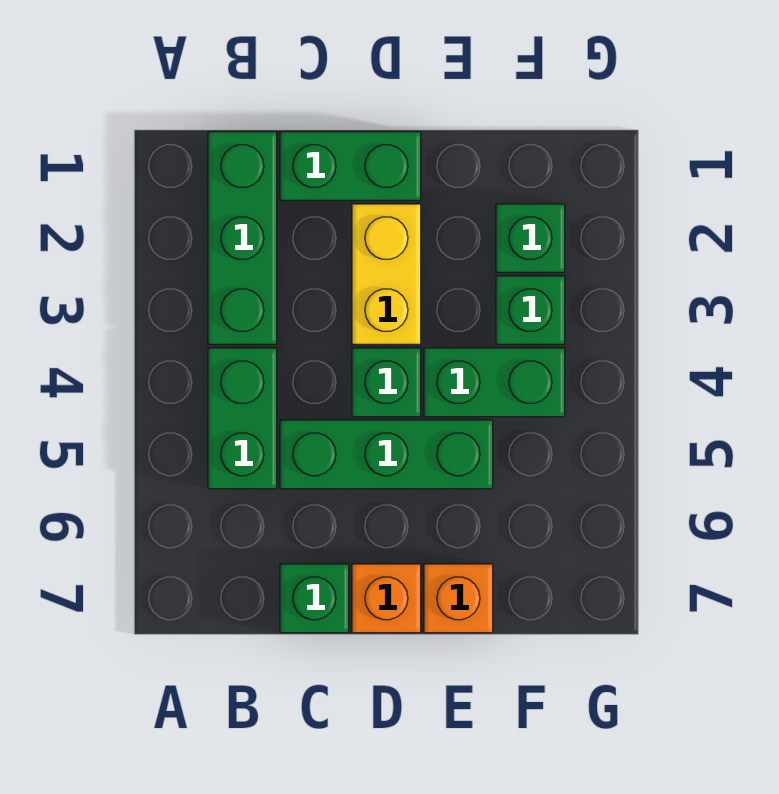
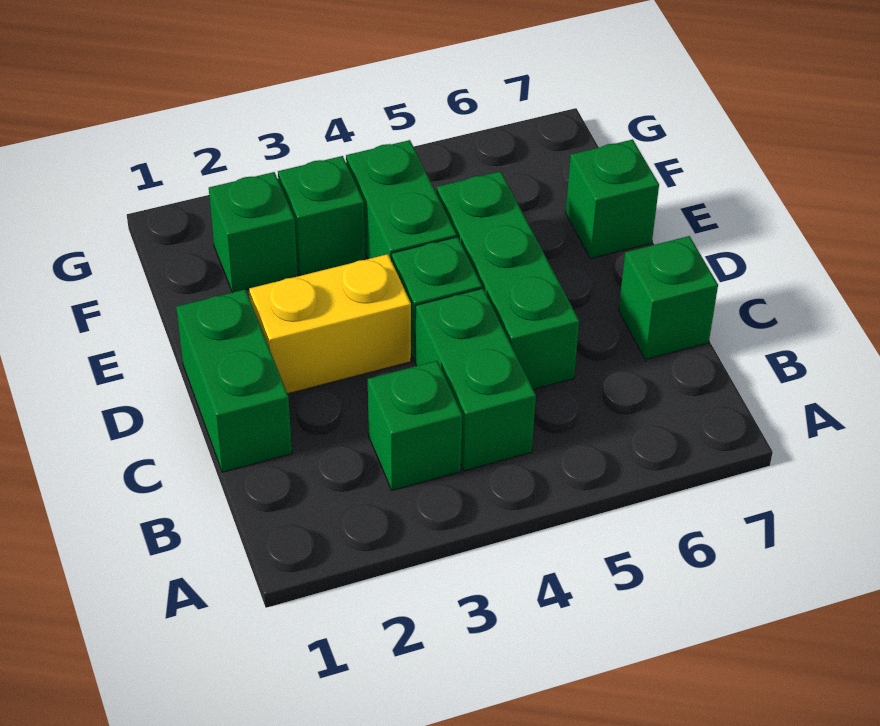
green 1x3 brick [208,132,277,344] -> green 1x1 brick [368,361,462,490]
green 1x2 brick [208,348,277,489] -> green 1x2 brick turned to [415,288,536,471]
orange 1x1 brick [352,564,421,633] -> none
orange 1x1 brick [424,564,493,633] -> green 1x1 brick [566,139,659,259]

